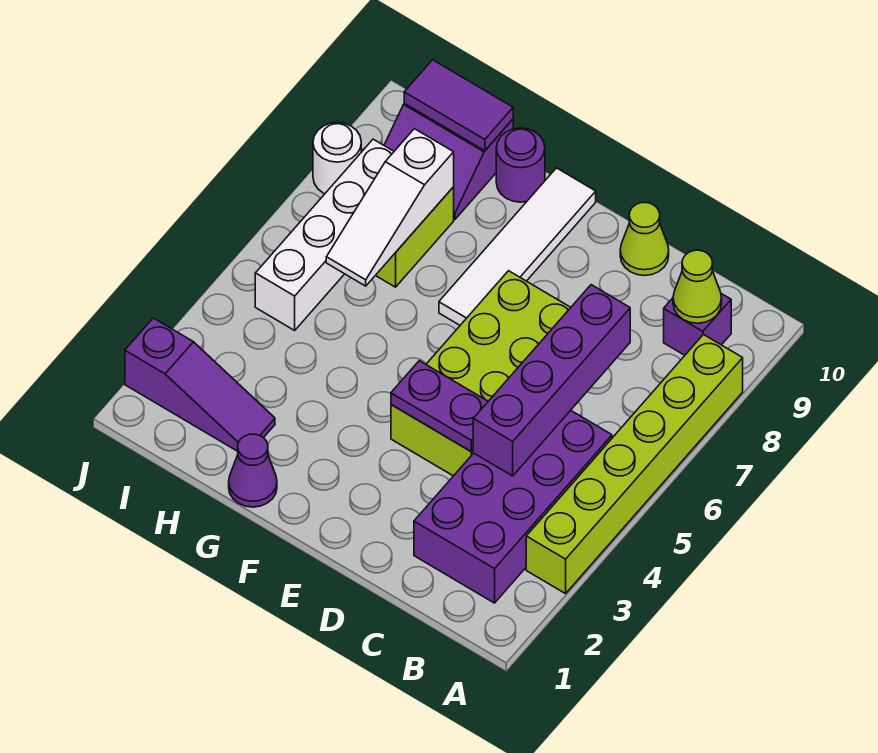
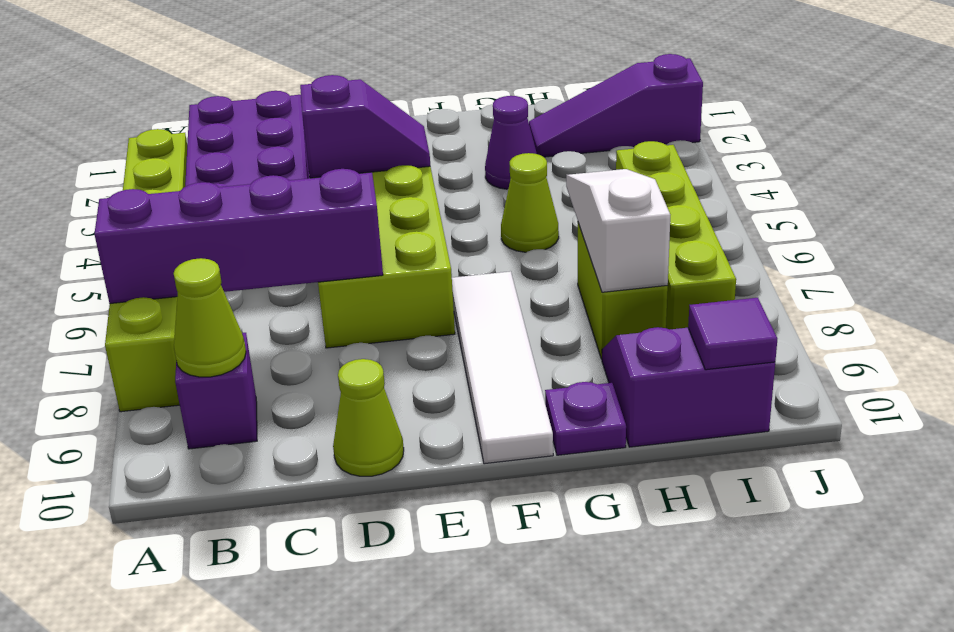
purple 1x4 brick [473,285,630,476] -> purple 1x4 brick turned to [94,169,383,304]
purple 1x2 plate [391,361,488,452] -> purple 1x2 slope [300,75,430,178]
purple 1x1 cone [229,434,277,507] -> purple 1x1 cone moved to [485,96,537,189]
none -> lime 1x1 cone [501,153,559,252]
purple 1x1 round brick [496,128,545,202] -> purple 1x1 plate [545,382,626,455]
purple 1x2 tile [404,60,513,151] -> purple 1x1 tile [688,298,777,370]
white 1x4 brick [255,139,394,330] -> lime 1x4 brick [616,141,736,329]
white 1x1 round brick [313,123,361,194] -> none

